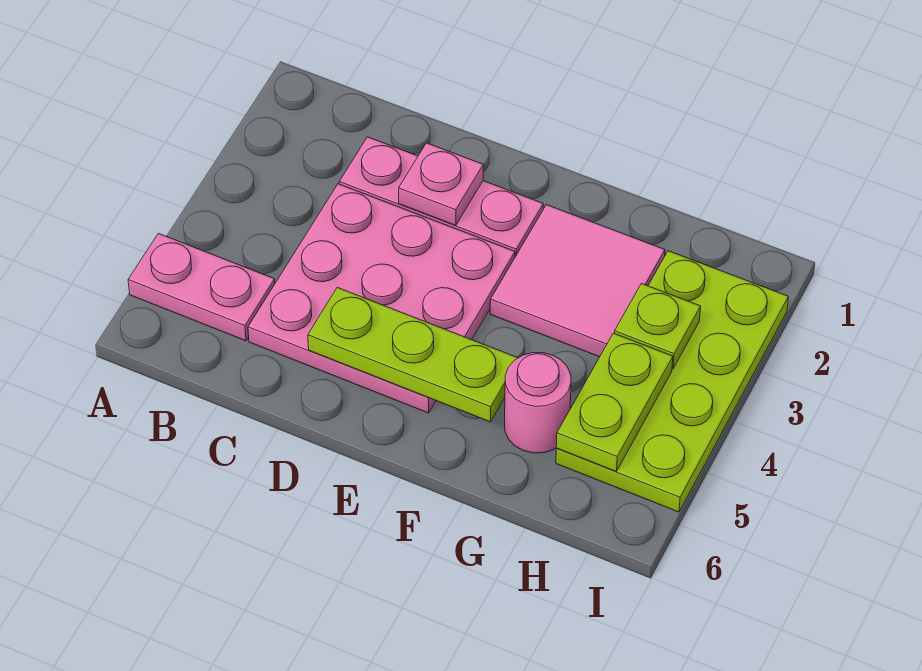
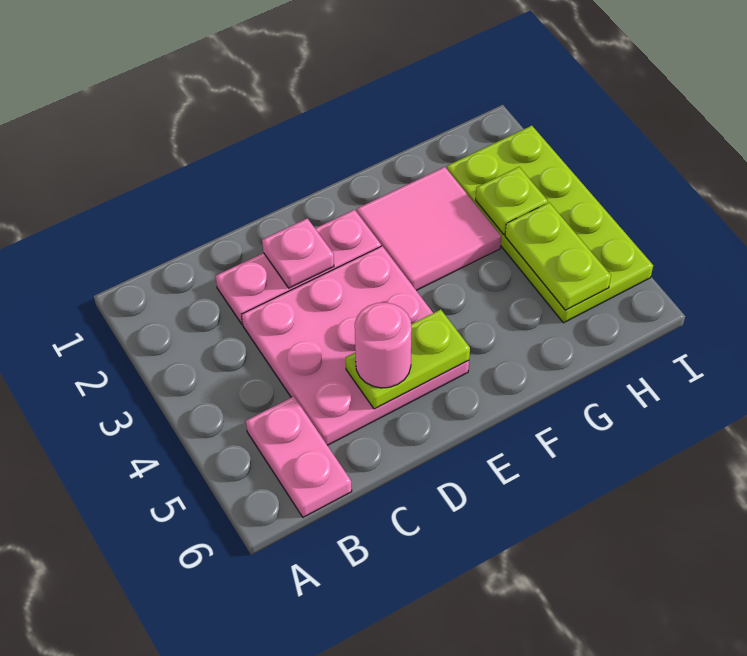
pink 1x2 plate [128,234,275,341] -> pink 1x2 plate turned to [246,396,352,517]
lime 1x3 plate [308,288,517,422] -> lime 1x2 plate [346,310,470,409]
pink 1x1 round brick [505,353,571,453] -> pink 1x1 round brick moved to [355,303,412,388]

